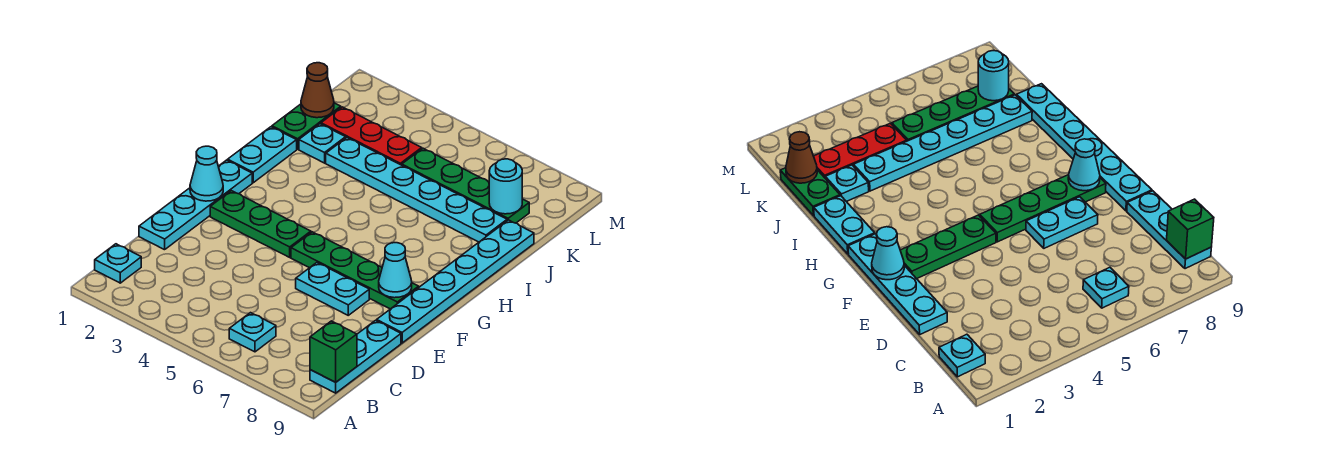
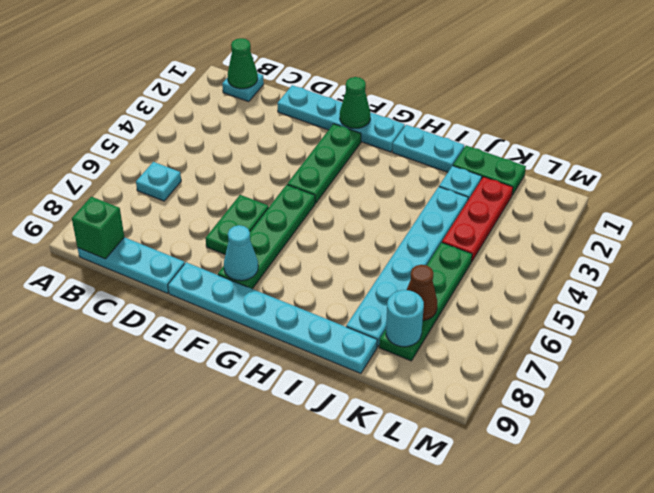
none -> green 1x1 cone [228,38,258,89]
cyan 1x2 plate [296,263,369,315] -> green 1x2 plate [206,195,269,255]
cyan 1x1 cone [190,146,223,201] -> green 1x1 cone [340,77,370,128]
brown 1x1 cone [301,63,334,118] -> brown 1x1 cone moved to [407,265,437,321]

